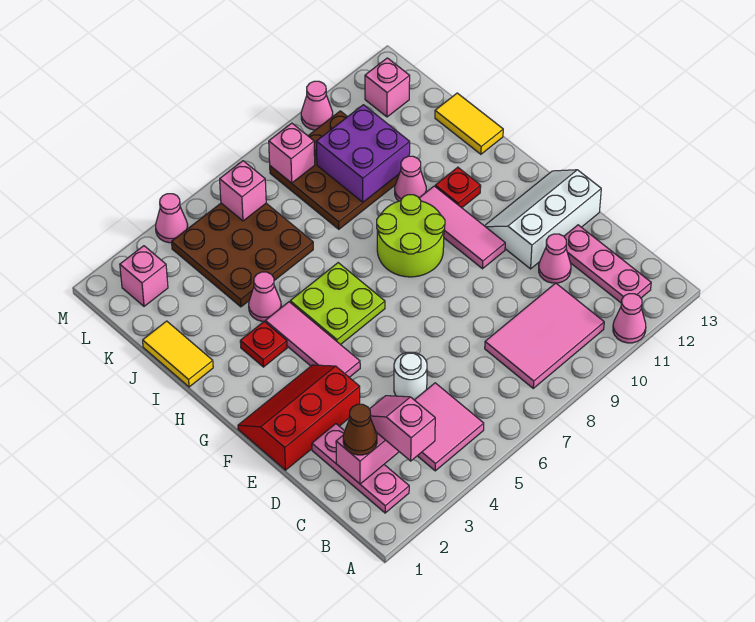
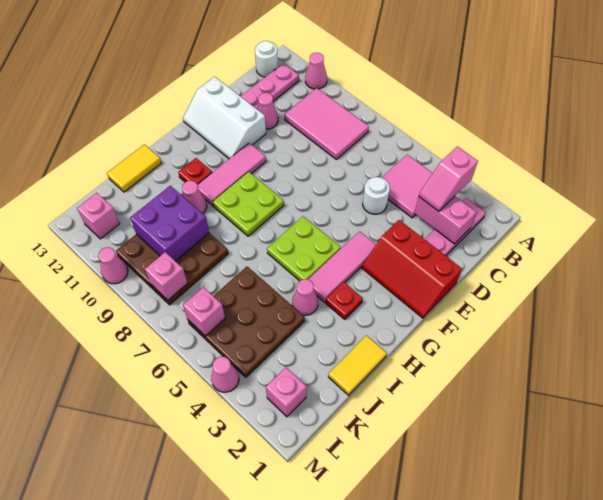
none -> white 1x1 round brick [255,41,278,77]
brown 1x1 cone [343,404,377,455] -> none
lime 2x2 round brick [377,195,445,277] -> lime 2x2 plate [213,172,284,236]

